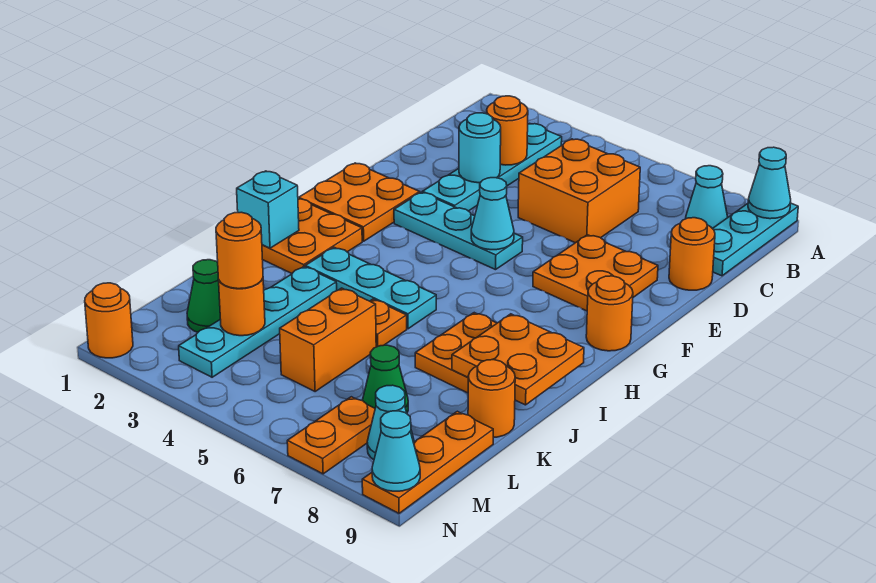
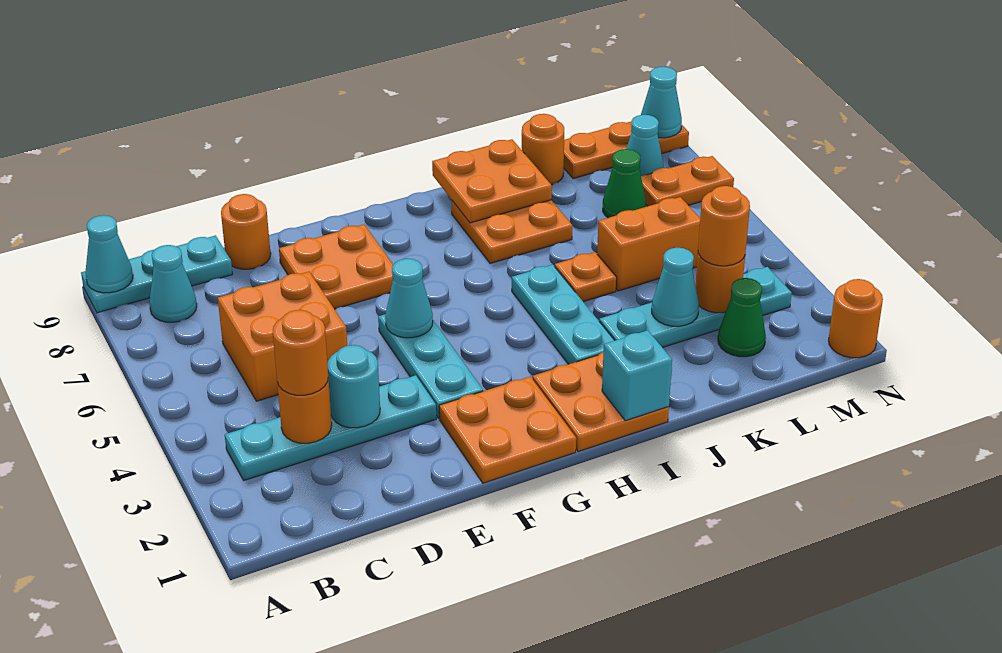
orange 1x1 round brick [586,276,633,351] -> orange 1x1 round brick moved to [273,310,328,395]
none -> cyan 1x1 cone [652,248,699,326]

